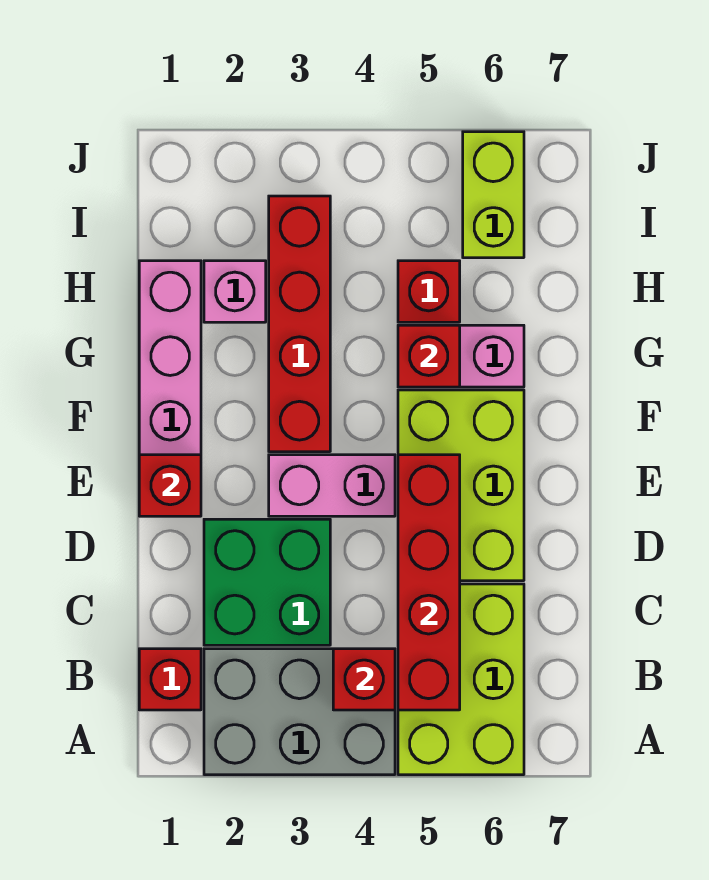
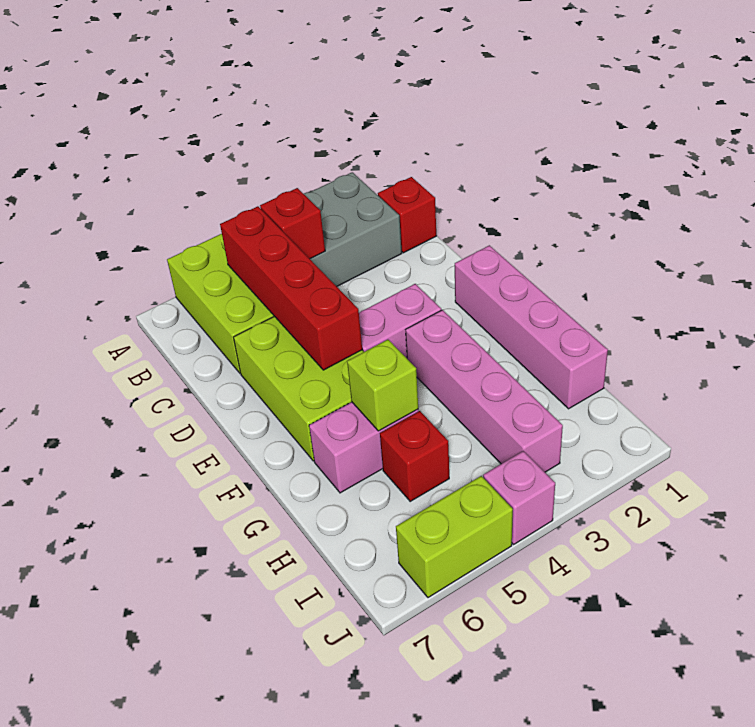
green 2x2 brick [204,519,330,645] -> none
red 1x1 brick [139,455,201,516] -> none
red 1x4 brick [269,196,330,452] -> pink 1x4 brick [406,310,563,472]
red 1x1 brick [398,325,460,387] -> lime 1x1 brick [347,340,418,431]
pink 1x1 brick [204,261,266,322] -> pink 1x1 brick moved to [483,451,555,544]
lime 1x2 brick [463,132,524,258] -> lime 1x2 brick turned to [396,476,513,598]

